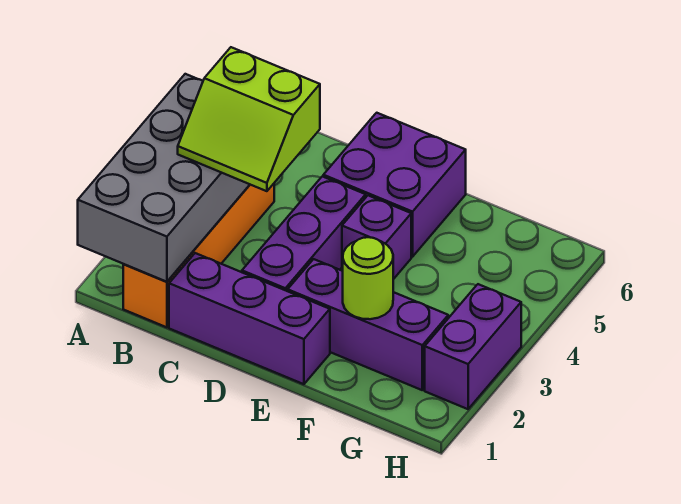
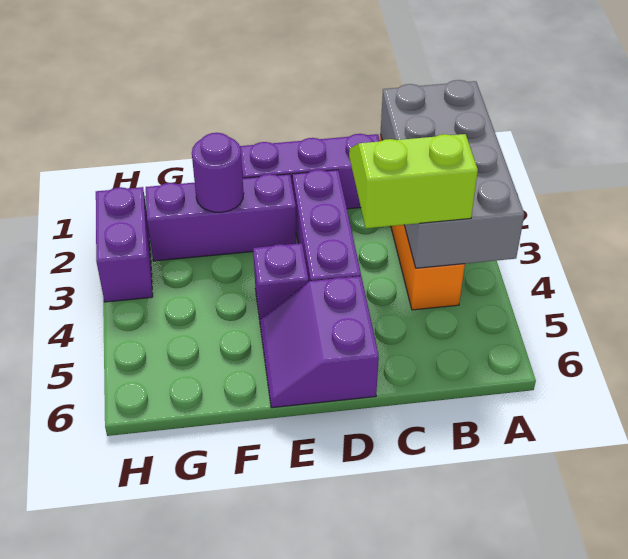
purple 2x2 brick [323,113,466,257] -> purple 2x2 slope [260,276,379,408]
lime 1x1 round brick [343,237,393,319] -> purple 1x1 round brick [192,133,244,212]

